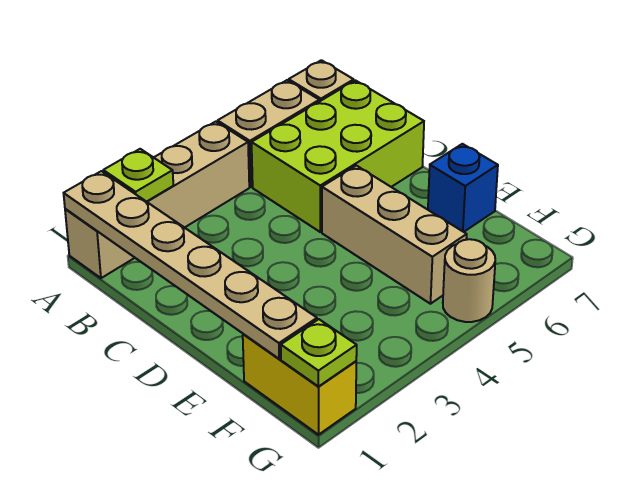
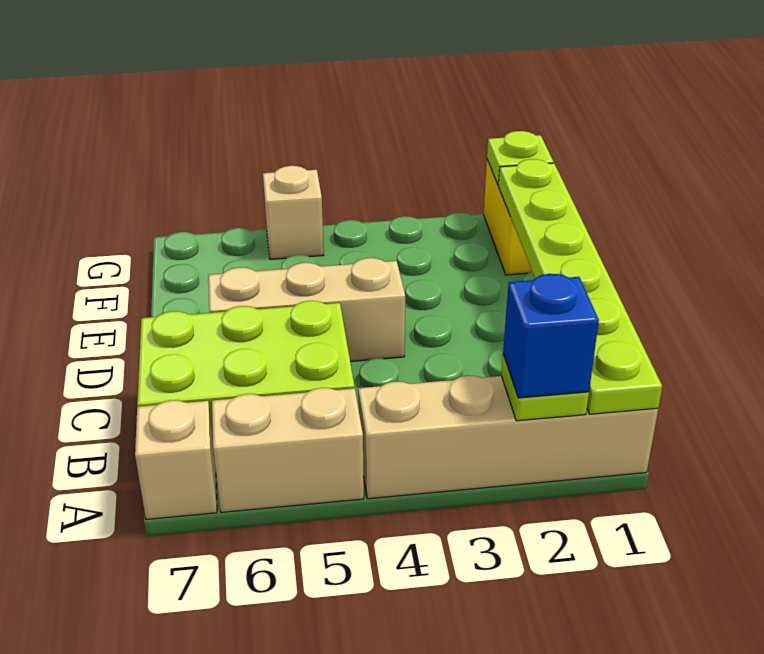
tan 1x6 plate [64,171,317,359] -> lime 1x6 plate [498,159,662,414]
tan 1x3 brick [322,166,467,304] -> tan 1x3 brick turned to [208,258,405,361]
blue 1x1 brick [428,144,498,232] -> blue 1x1 brick moved to [503,274,599,398]
tan 1x1 round brick [443,239,495,322] -> tan 1x1 brick [263,166,324,259]

